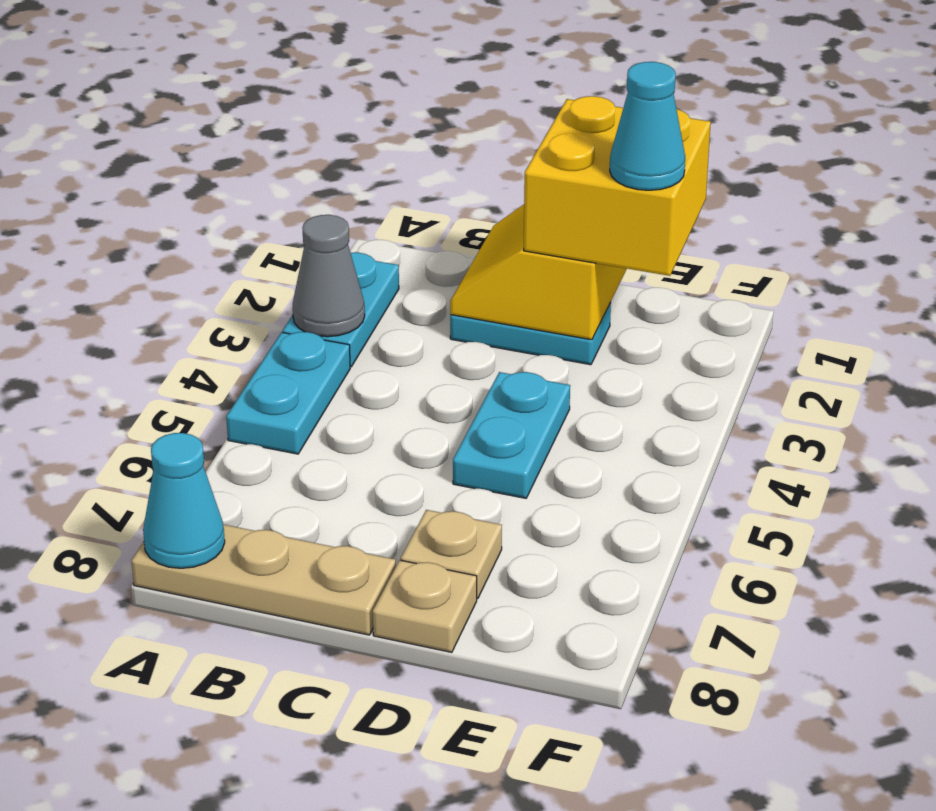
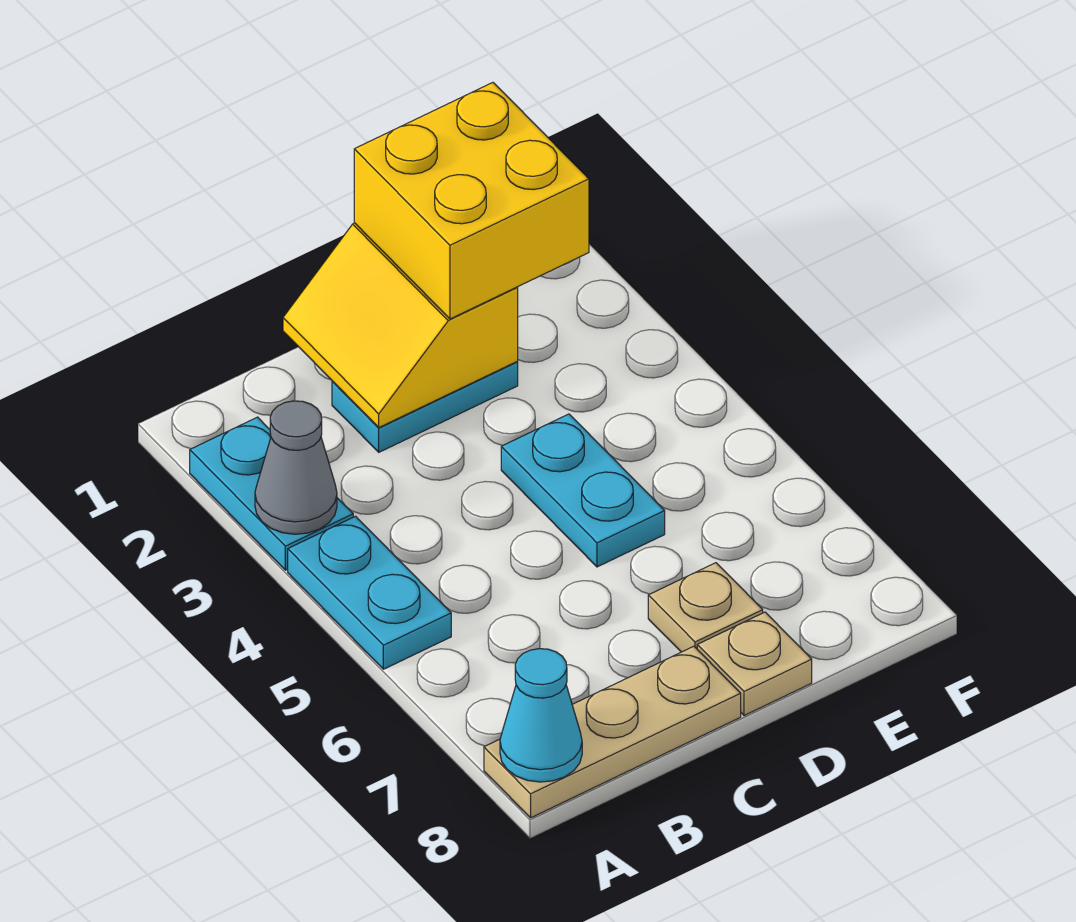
cyan 1x1 cone [610,62,685,190] -> none

